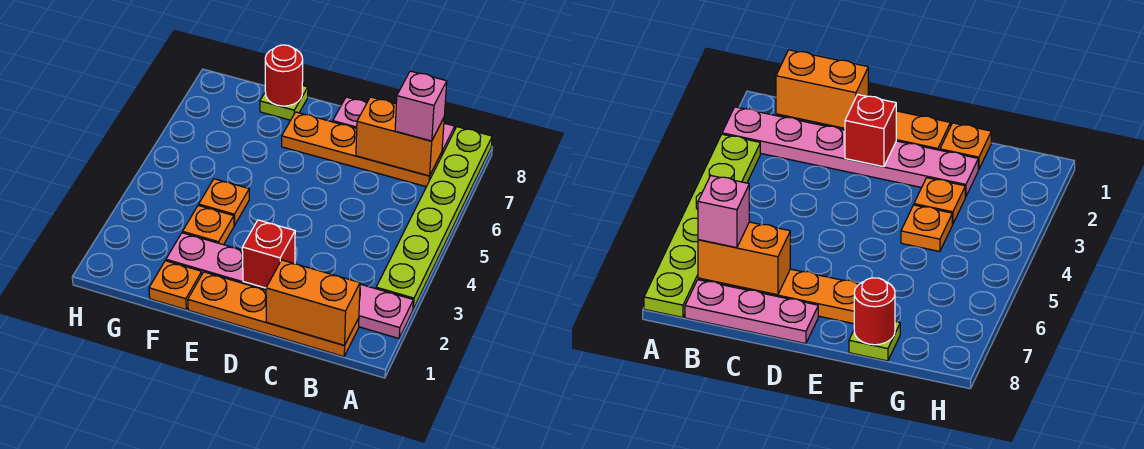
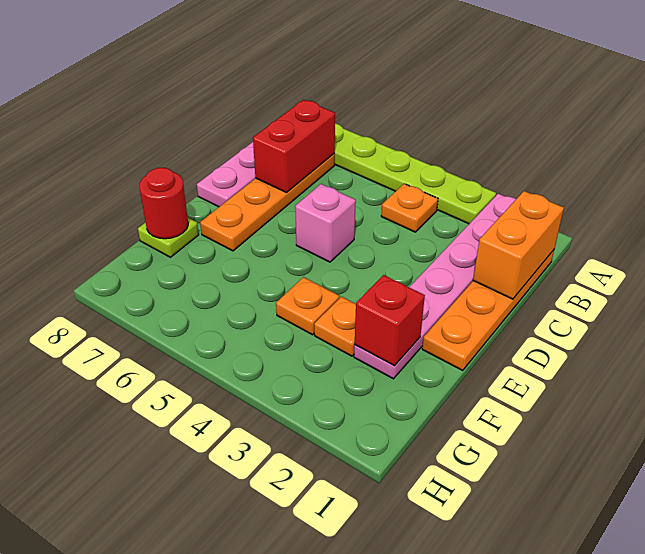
orange 1x2 brick [356,97,444,176] -> red 1x2 brick [253,100,335,192]
pink 1x1 brick [395,71,447,141] -> pink 1x1 brick moved to [295,184,356,262]
red 1x1 brick [242,220,295,288] -> red 1x1 brick moved to [355,275,425,366]
orange 1x1 plate [149,261,202,310] -> orange 1x1 plate moved to [381,184,438,232]

